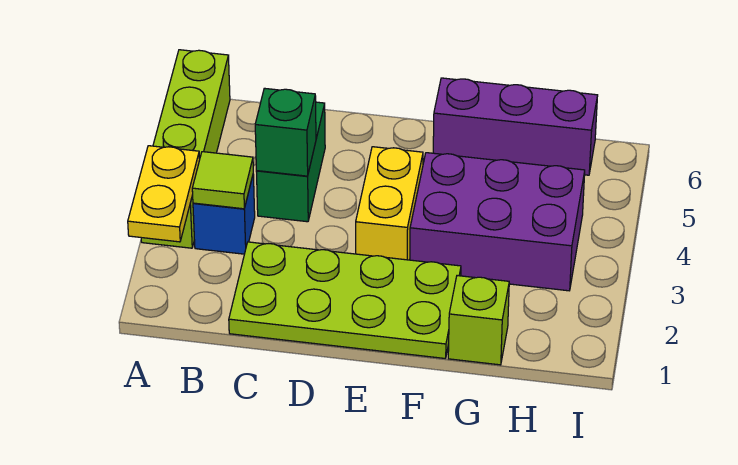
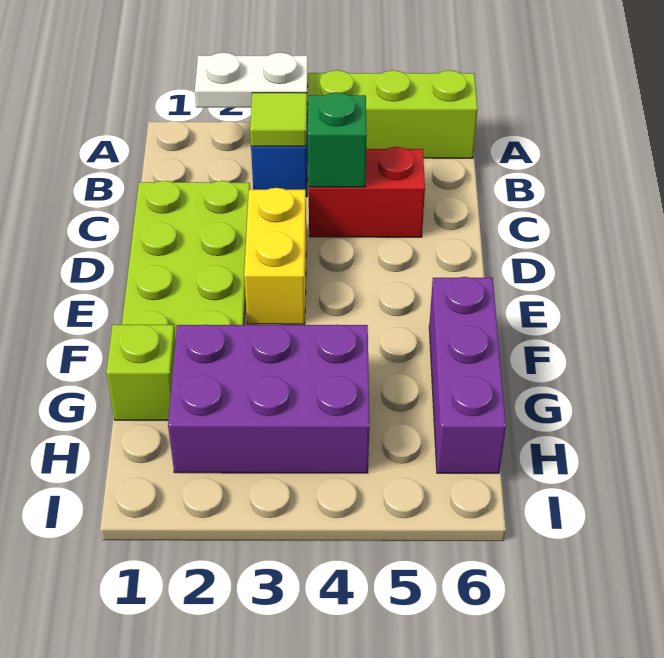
yellow 1x2 plate [128,146,200,242] -> white 1x2 plate [195,53,308,108]
green 1x2 brick [256,102,325,222] -> red 1x2 brick [309,147,425,237]
yellow 1x2 brick [356,147,423,260] -> yellow 1x2 brick turned to [244,188,306,324]
purple 2x3 brick [410,153,585,291] -> purple 2x3 brick turned to [168,325,369,473]

